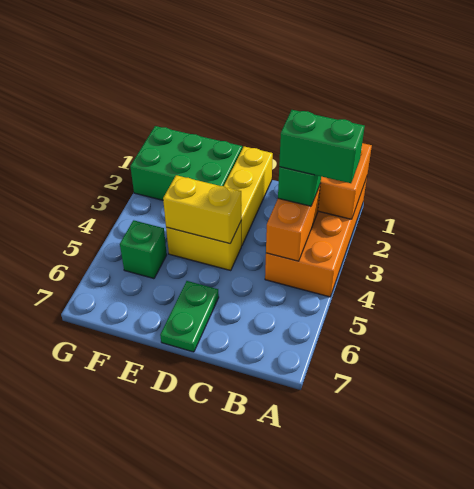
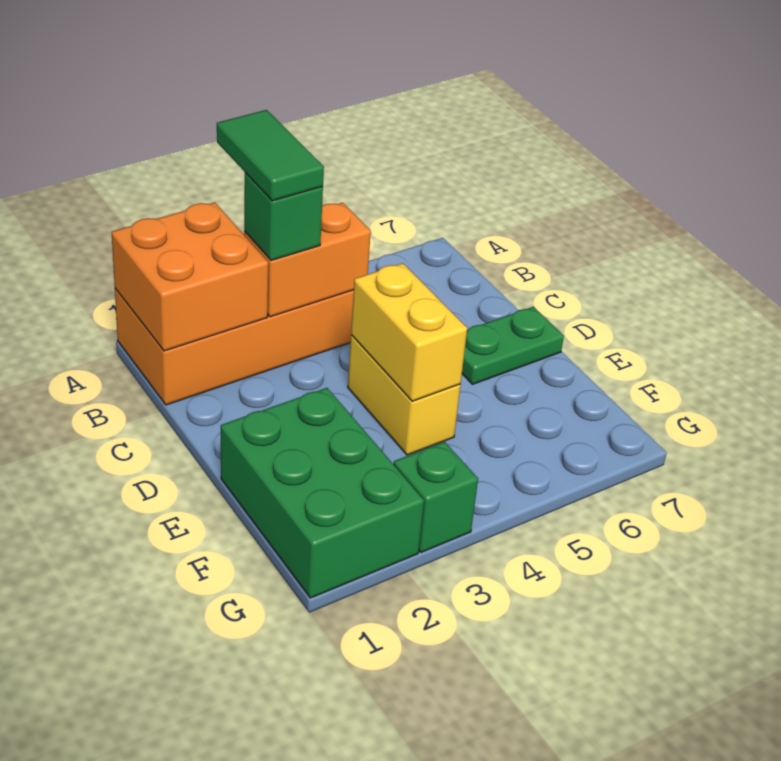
green 1x2 brick [279,110,365,183] -> green 1x2 tile [217,110,324,201]
yellow 1x3 brick [224,146,273,246] -> none
green 1x1 brick [120,220,167,279] -> green 1x1 brick moved to [394,442,478,552]

